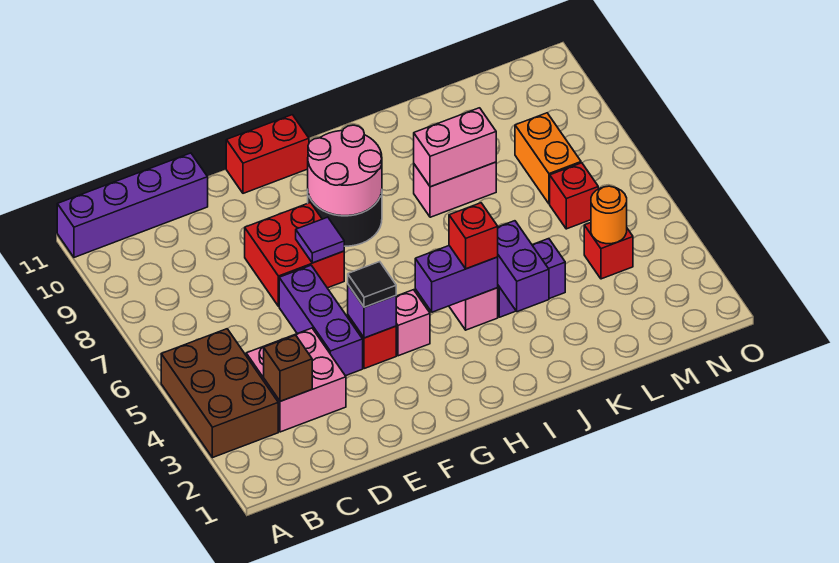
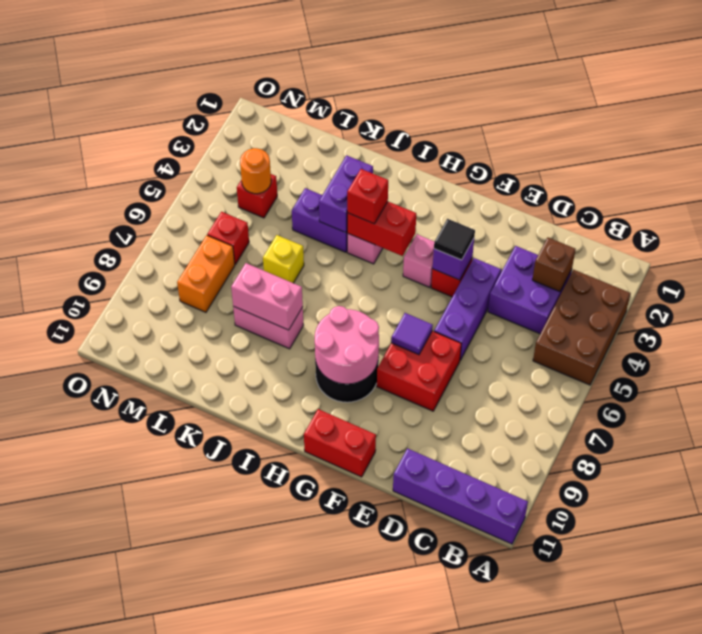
pink 2x2 brick [246,328,346,432] -> purple 2x2 brick [488,246,572,334]
purple 1x2 brick [415,246,498,312] -> red 1x2 brick [347,202,416,256]
none -> yellow 1x1 brick [263,235,304,283]

